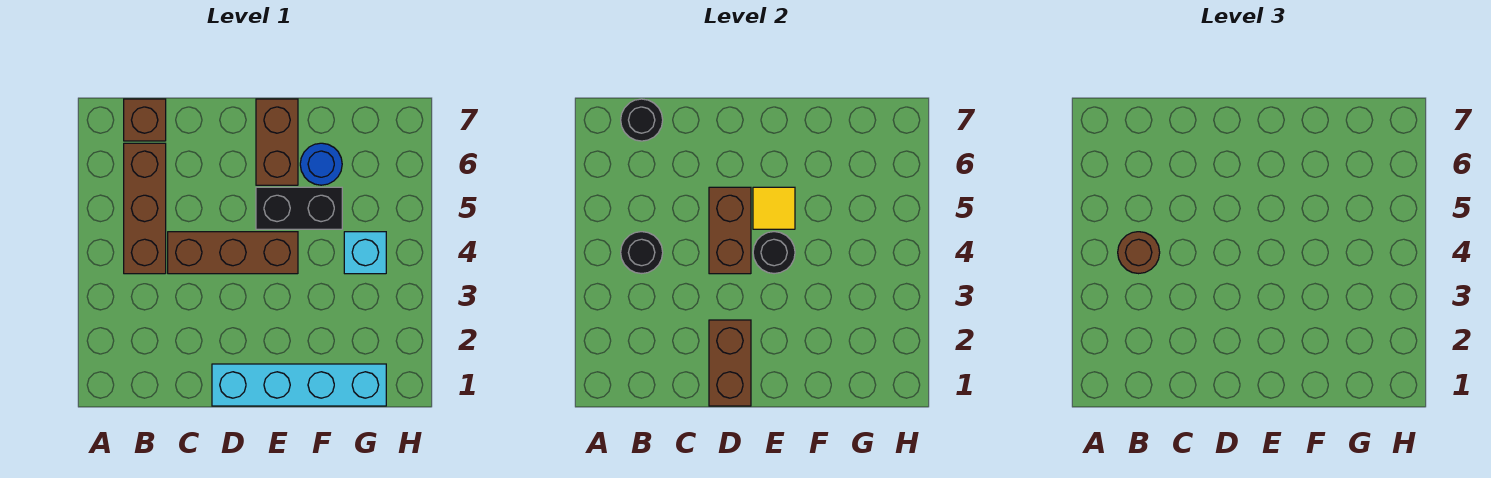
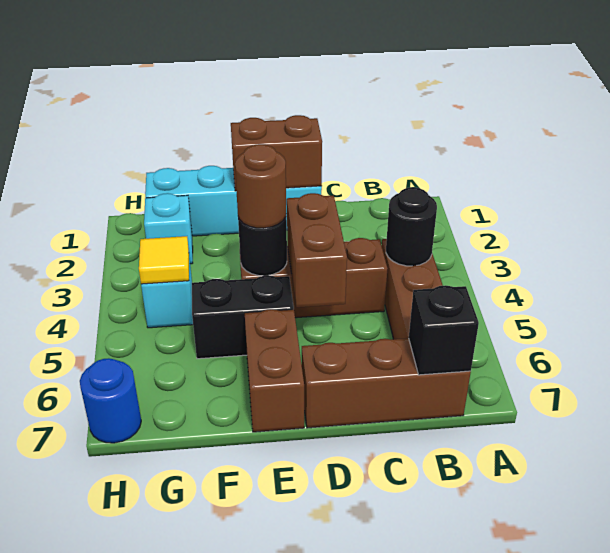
brown 1x1 round brick [1118,232,1160,274] -> brown 1x1 round brick moved to [235,144,286,228]
brown 1x1 brick [124,99,166,141] -> brown 1x3 brick [302,338,471,428]
black 1x1 round brick [621,99,663,141] -> black 1x1 brick [409,285,479,375]
brown 1x2 brick [709,320,751,406] -> brown 1x2 brick turned to [231,115,322,191]
yellow 1x1 tile [753,187,795,229] -> yellow 1x1 tile moved to [139,236,189,284]
blue 1x1 round brick [300,143,342,185] -> blue 1x1 round brick moved to [80,358,141,443]
none -> cyan 1x1 brick [144,193,193,264]

